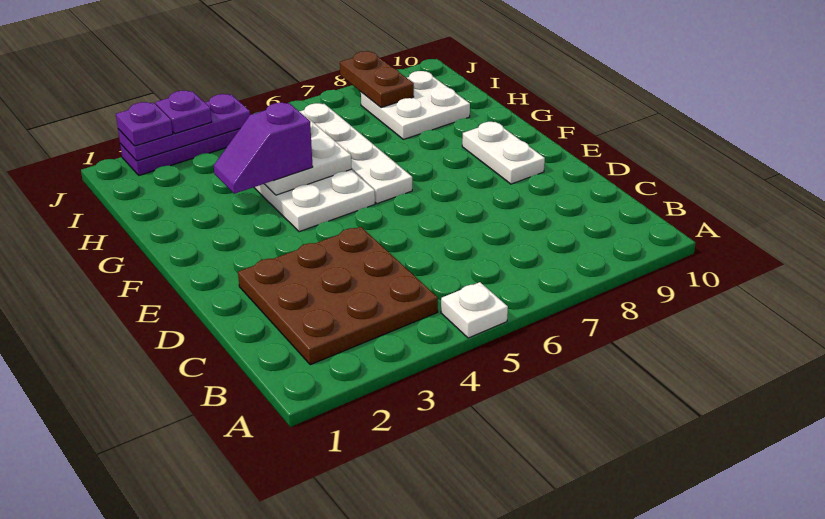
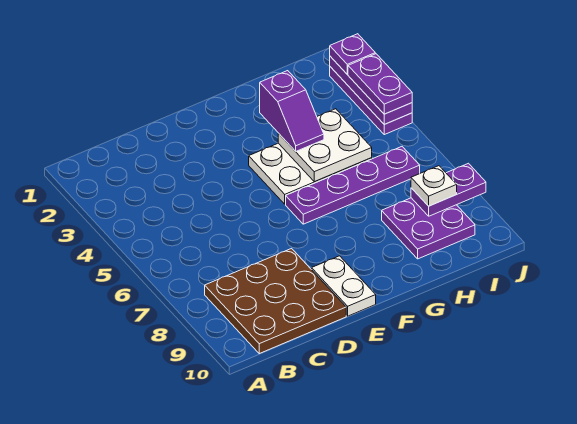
white 1x1 plate [441,282,508,338] -> white 1x1 plate moved to [411,166,457,206]
brown 3x3 plate [238,227,438,365] -> brown 3x3 plate moved to [205,249,346,354]
white 1x2 plate [462,122,545,184] -> white 1x2 plate turned to [312,256,376,316]
white 1x4 plate [299,103,412,204] -> purple 1x4 plate [286,147,420,224]
purple 1x2 slope [214,103,313,194] -> purple 1x2 slope turned to [260,71,324,151]
white 2x2 plate [361,71,470,139] -> purple 2x2 plate [382,198,475,259]
brown 1x2 plate [340,51,414,108] -> purple 1x2 plate [411,163,486,216]
purple 1x1 plate [156,91,212,134] -> purple 1x2 plate [348,54,412,114]

